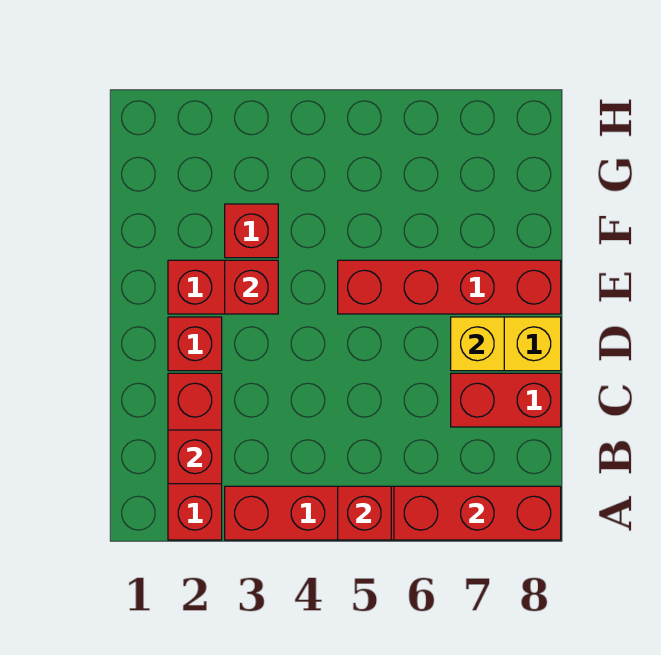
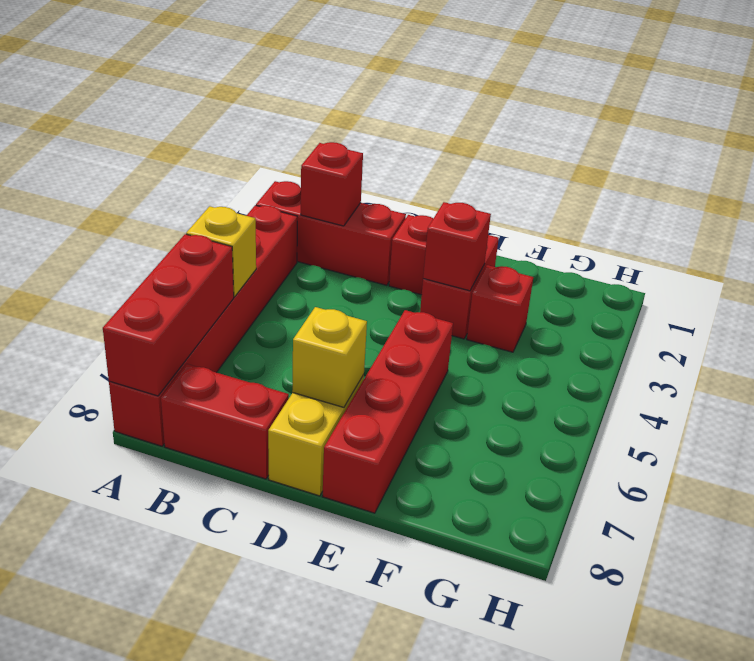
red 1x1 brick [338,486,391,540] -> yellow 1x1 brick [186,206,256,297]
red 1x2 brick [451,373,561,427] -> red 1x2 brick turned to [161,364,289,479]

